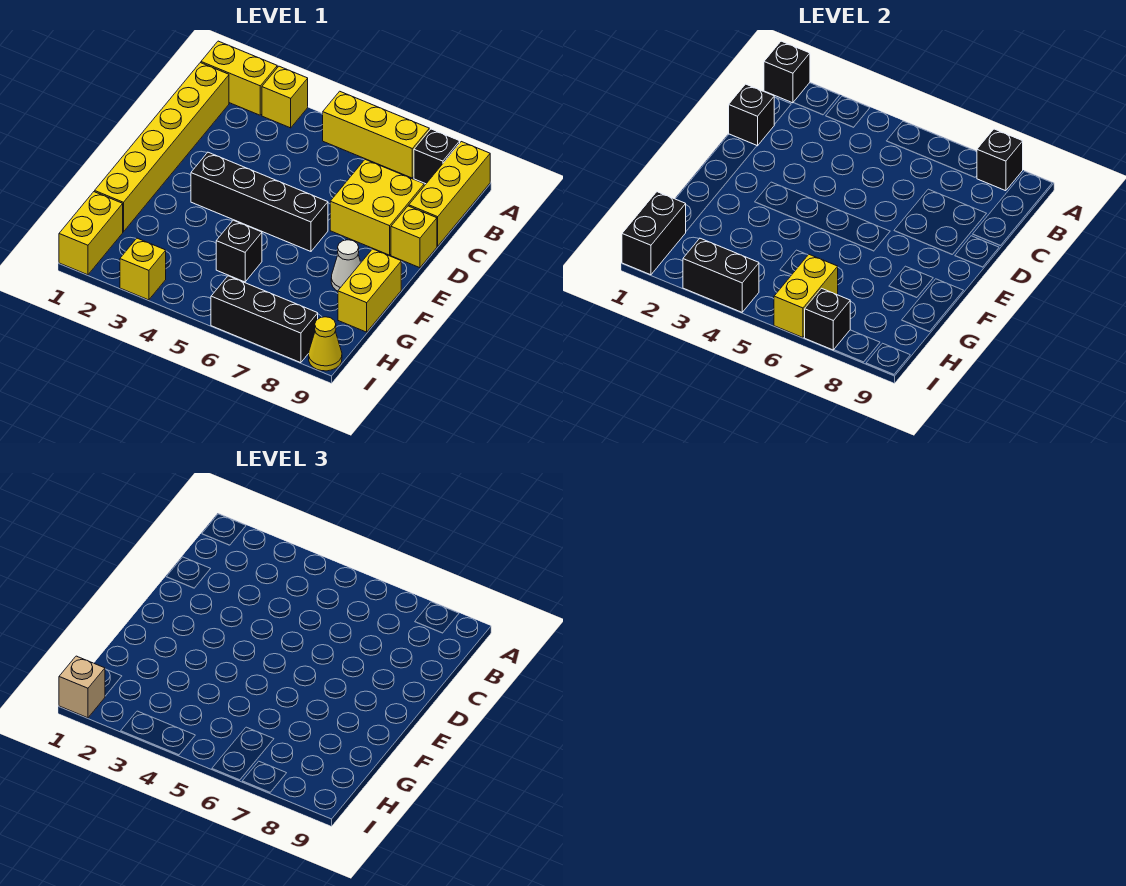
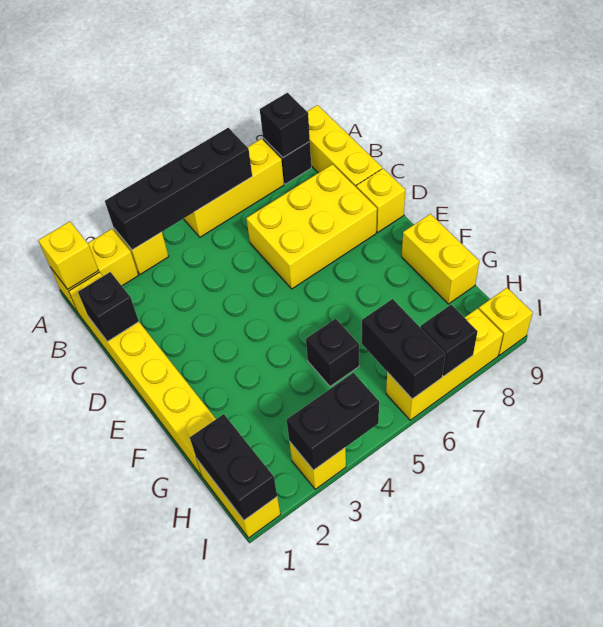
black 1x1 brick [764,41,810,103] -> yellow 1x1 brick [38,222,99,289]
yellow 2x2 brick [330,160,424,255] -> yellow 2x3 brick [246,164,377,289]
black 1x4 brick [191,152,328,251] -> black 1x4 brick moved to [105,128,252,250]
white 1x1 cone [331,240,361,291] -> none
yellow 1x2 brick [774,255,838,337] -> black 1x2 brick [362,299,446,399]
tan 1x1 brick [59,656,105,718] -> none
black 1x3 brick [211,276,318,363] -> yellow 1x3 brick [386,308,503,420]
yellow 1x1 cone [309,317,342,371] -> yellow 1x1 brick [479,288,533,355]

